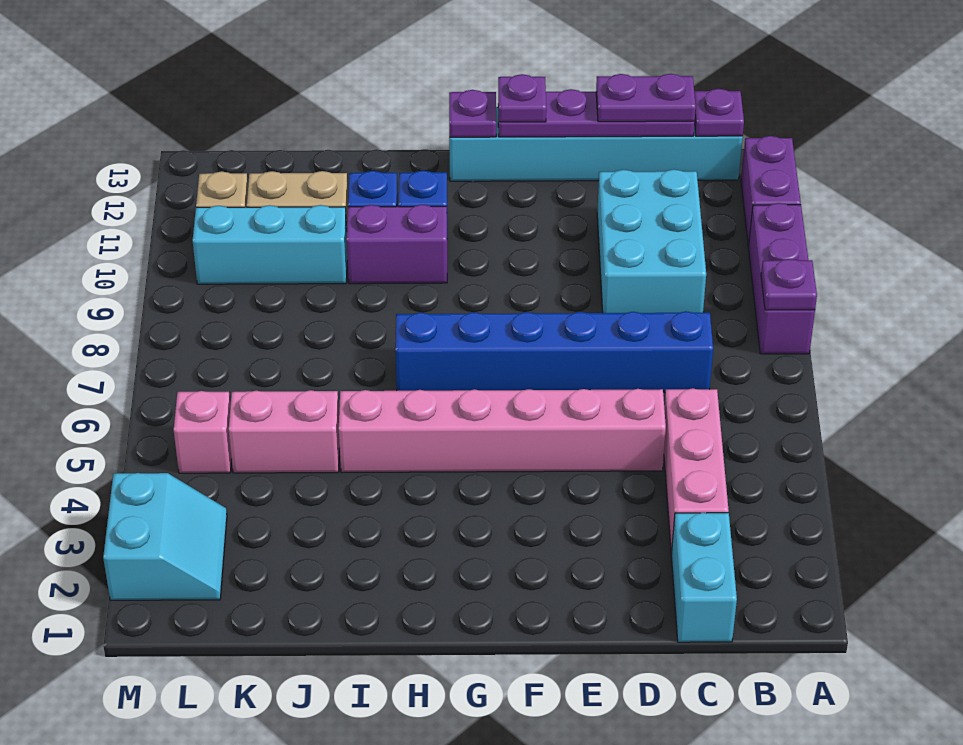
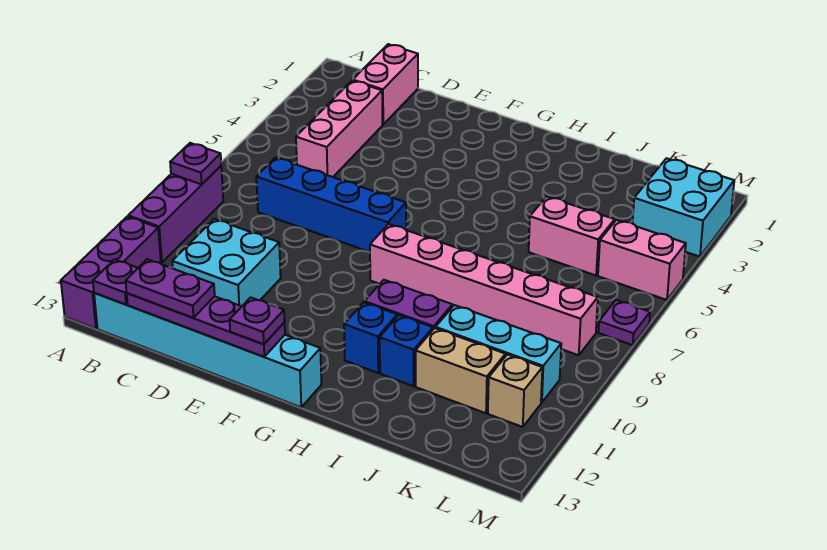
purple 1x2 brick [741,136,801,247] -> purple 1x3 brick [61,216,161,329]
cyan 1x2 brick [671,513,737,642] -> pink 1x2 brick [353,44,418,124]
blue 1x6 brick [395,311,713,392] -> blue 1x4 brick [256,157,406,252]
cyan 2x3 brick [597,169,706,313] -> cyan 2x2 brick [172,219,281,306]
pink 1x6 brick [339,389,666,473] -> pink 1x6 brick moved to [370,224,598,355]
purple 1x1 plate [449,90,496,137] -> purple 1x1 plate moved to [598,300,650,345]
cyan 2x2 slope [103,473,227,600] -> cyan 2x2 brick [633,158,734,257]
pink 1x1 brick [174,391,232,473] -> pink 1x2 brick [598,220,686,300]

